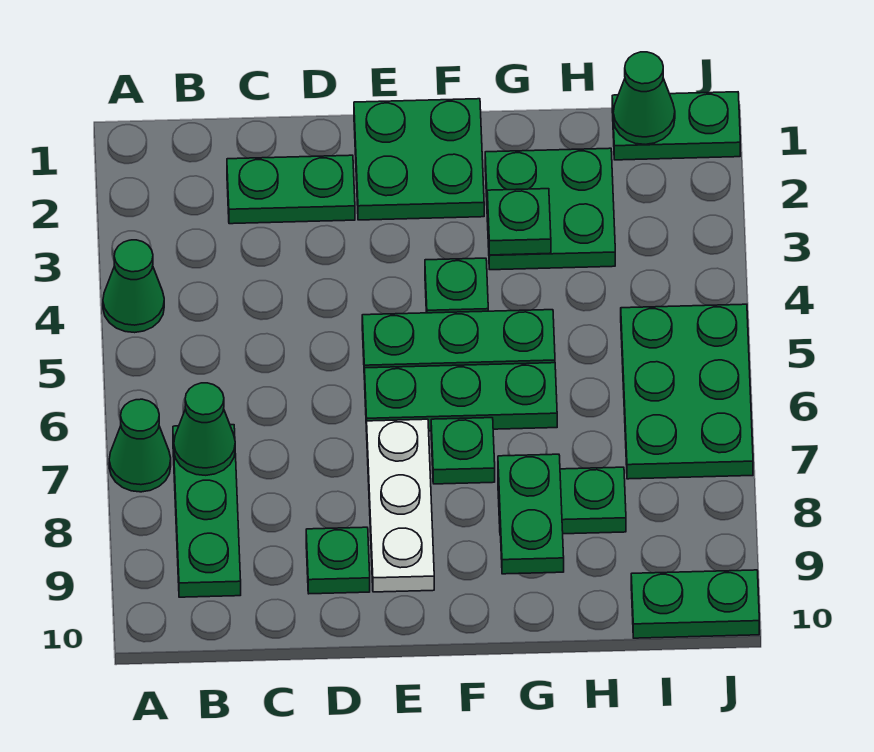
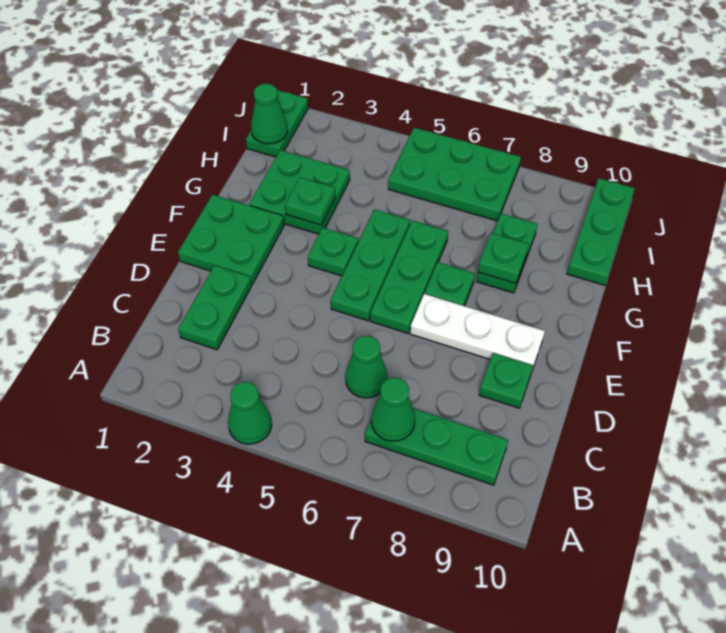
green 1x1 cone [109,399,171,492] -> green 1x1 cone moved to [345,336,387,398]
green 1x2 plate [498,454,564,574] -> green 1x1 plate [478,233,529,283]
green 1x2 plate [631,570,759,638] -> green 1x3 plate [567,178,635,285]

